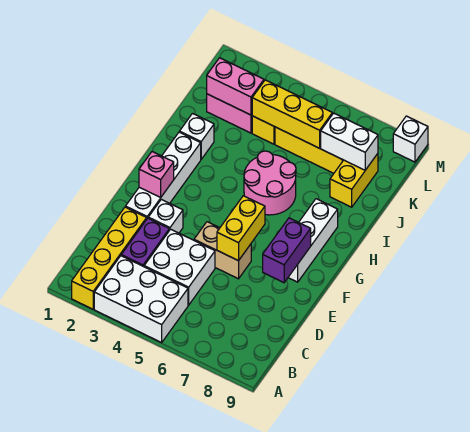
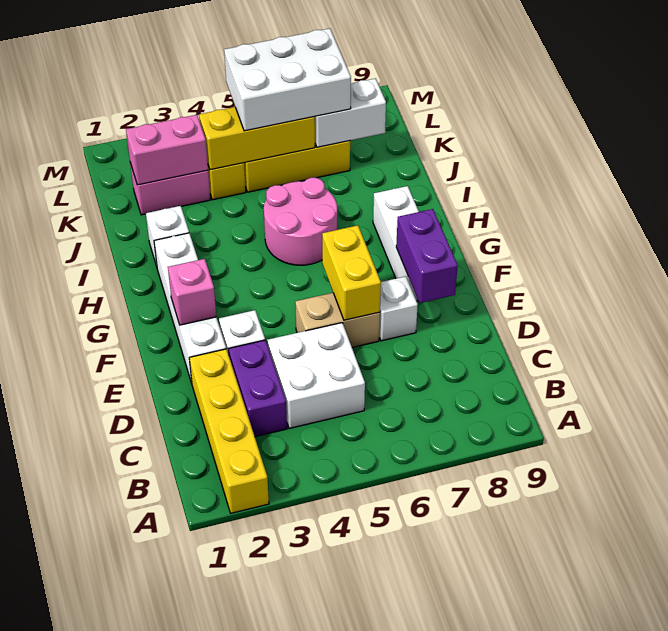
white 2x3 brick [94,256,188,342] -> white 2x3 brick moved to [224,28,351,131]
yellow 1x2 brick [330,154,378,207] -> none
white 1x1 brick [393,116,428,162] -> white 1x1 brick moved to [379,276,418,341]

